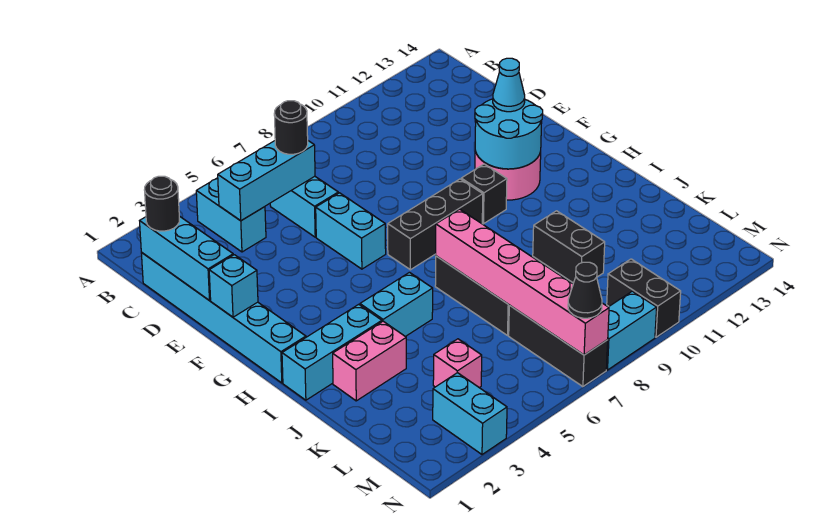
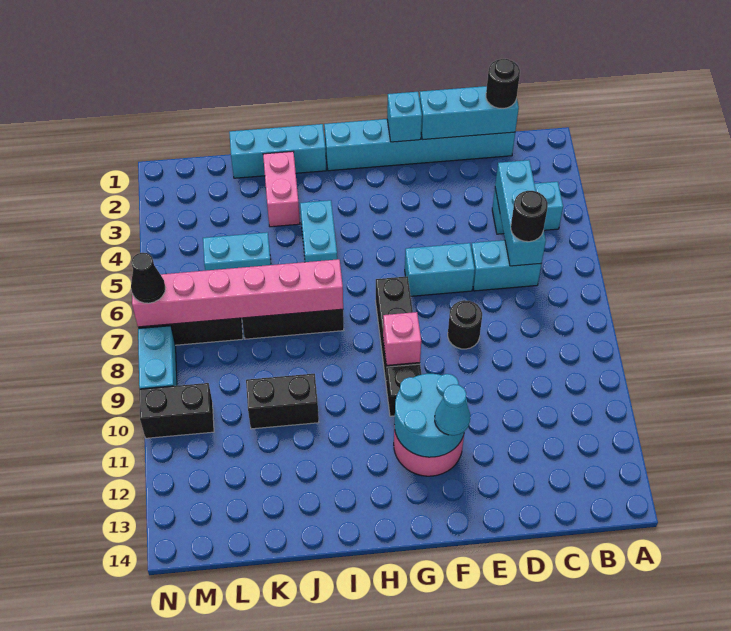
none -> black 1x1 round brick [448,300,482,349]
cyan 1x3 brick [282,304,382,400] -> cyan 1x3 brick turned to [229,124,326,178]
pink 1x1 brick [433,339,482,388] -> pink 1x1 brick moved to [383,312,421,365]
cyan 1x2 brick [433,373,507,454] -> cyan 1x2 brick moved to [203,232,271,271]

